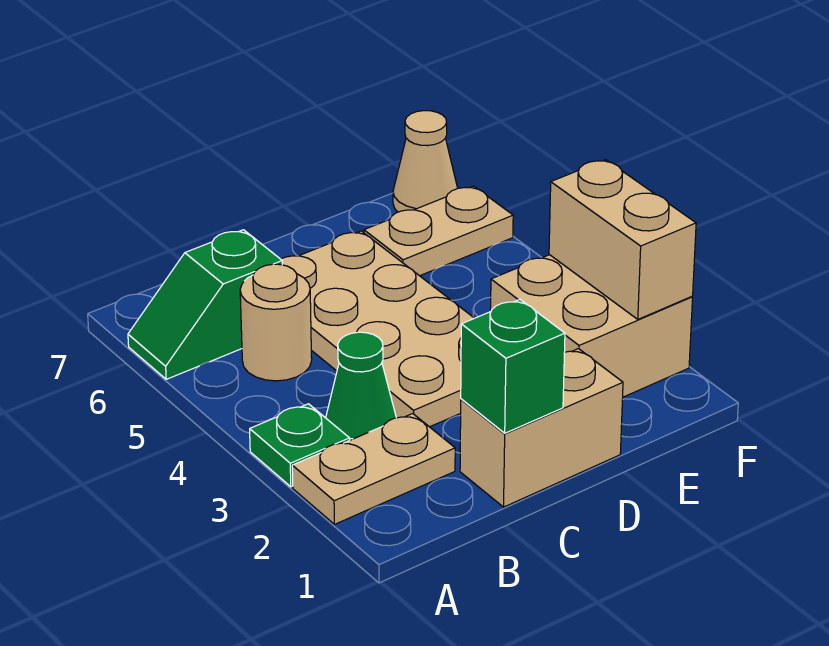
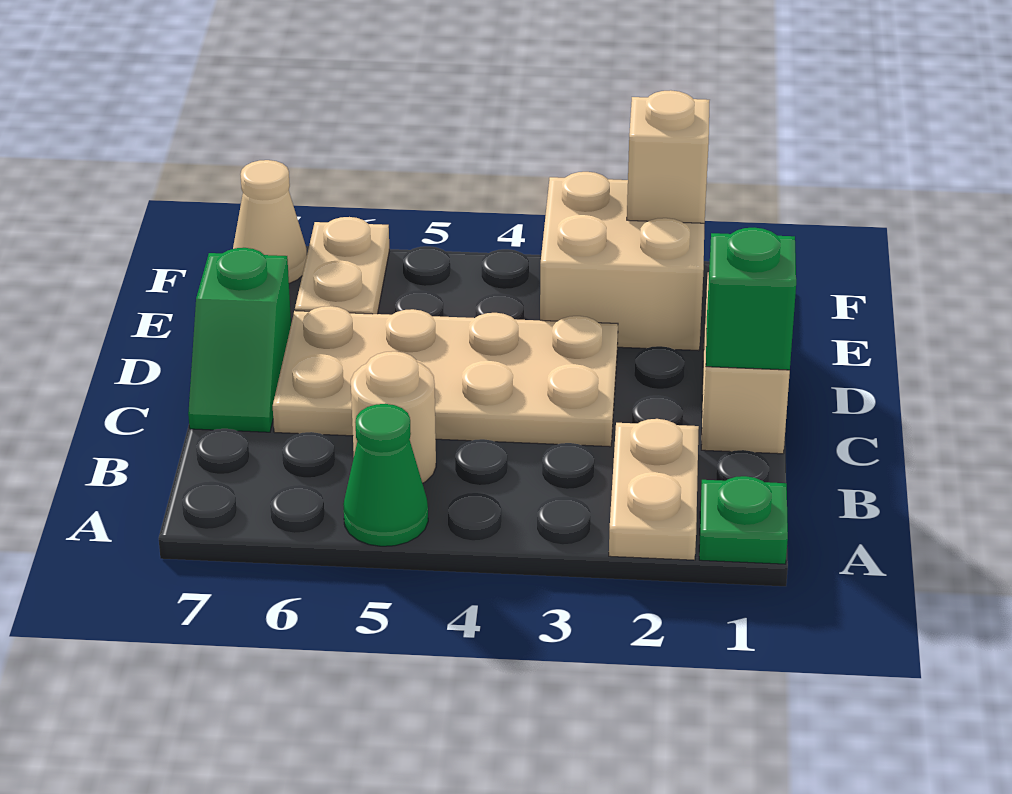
green 1x1 plate [250,404,350,487] -> green 1x1 plate moved to [699,476,788,564]
green 1x2 slope [128,230,282,379] -> green 1x2 slope moved to [188,248,291,432]
green 1x1 cone [326,332,396,440] -> green 1x1 cone moved to [343,404,428,546]
tan 1x2 brick [549,160,696,319] -> tan 1x1 brick [627,90,709,223]

